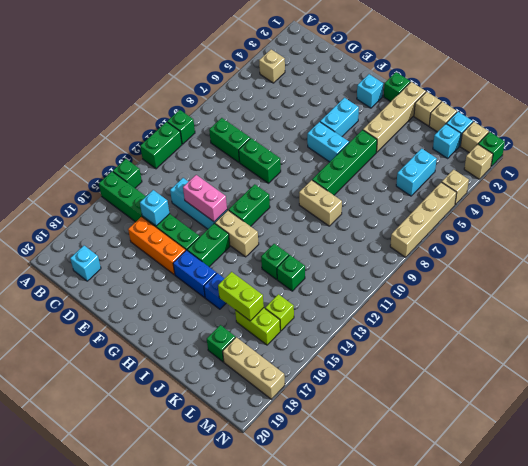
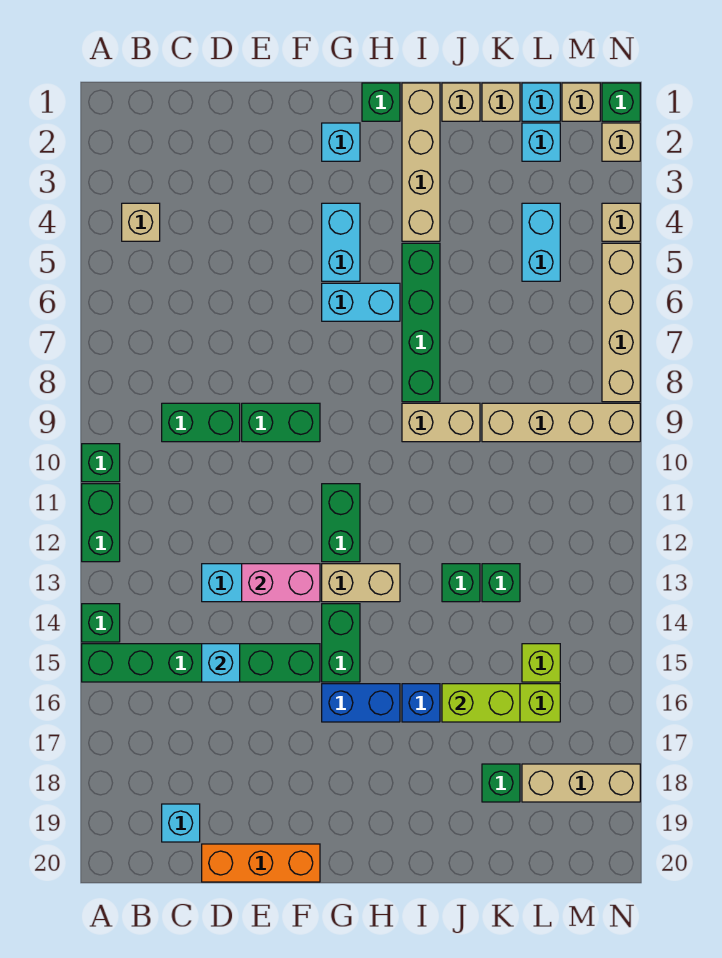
orange 1x3 brick [128,217,186,274] -> orange 1x3 brick moved to [202,844,320,882]
none -> tan 1x4 brick [482,403,640,442]

